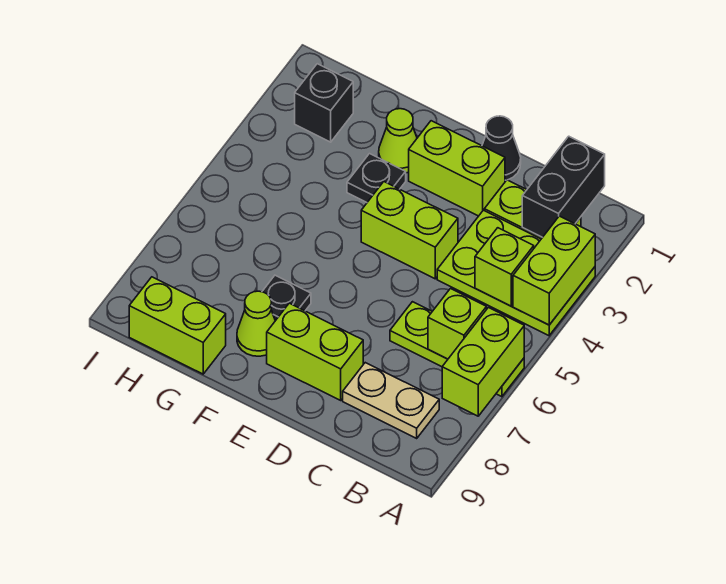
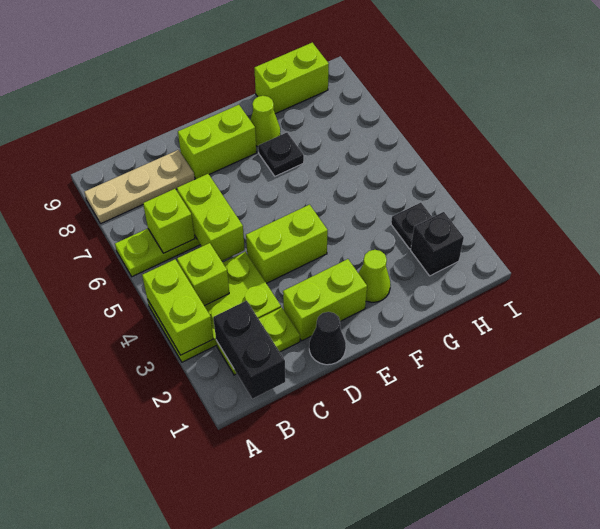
lime 1x2 brick [442,308,524,416] -> lime 1x2 brick moved to [177,174,245,261]
tan 1x2 plate [343,363,439,438] -> tan 1x3 plate [85,150,195,224]
black 1x1 plate [347,154,406,202] -> black 1x1 plate moved to [391,203,432,249]

